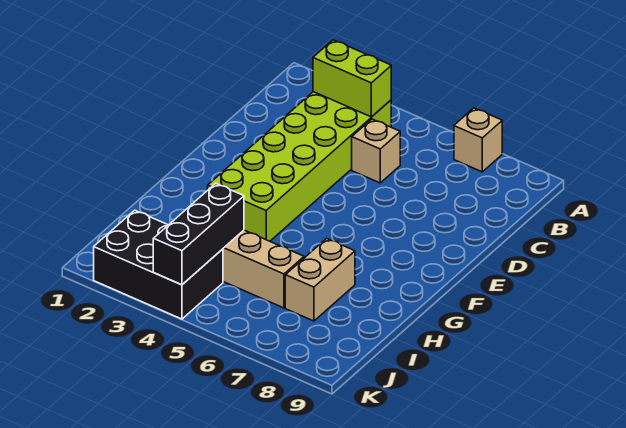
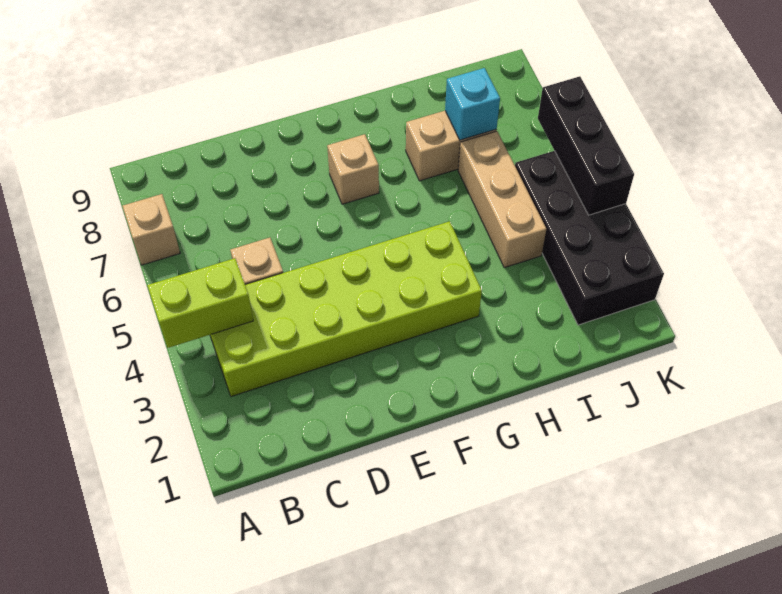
lime 1x2 brick [313,40,391,117] -> lime 1x2 brick turned to [147,258,253,348]
none -> tan 1x1 brick [327,134,379,204]
black 1x3 brick [153,183,244,285] -> black 1x3 brick turned to [538,76,634,215]
none -> cyan 1x1 brick [445,68,500,140]
black 2x3 brick [94,210,223,319] -> black 2x4 brick [515,151,664,325]

